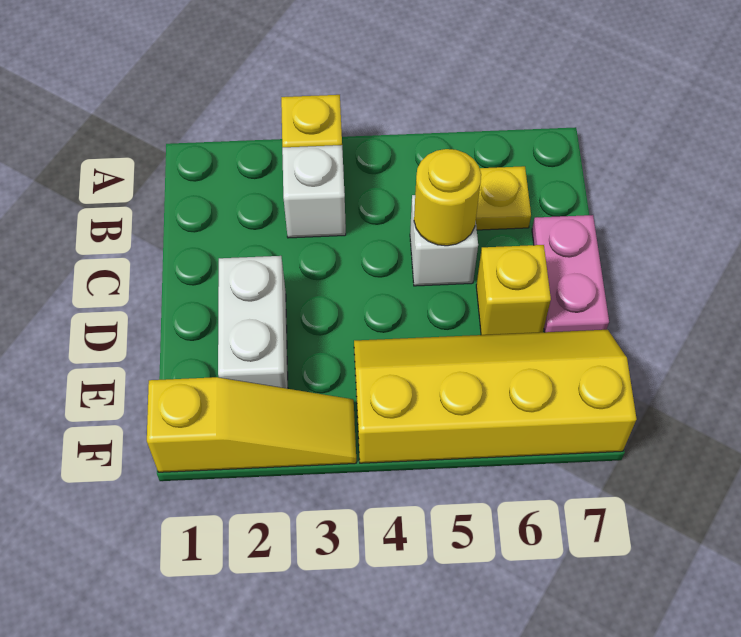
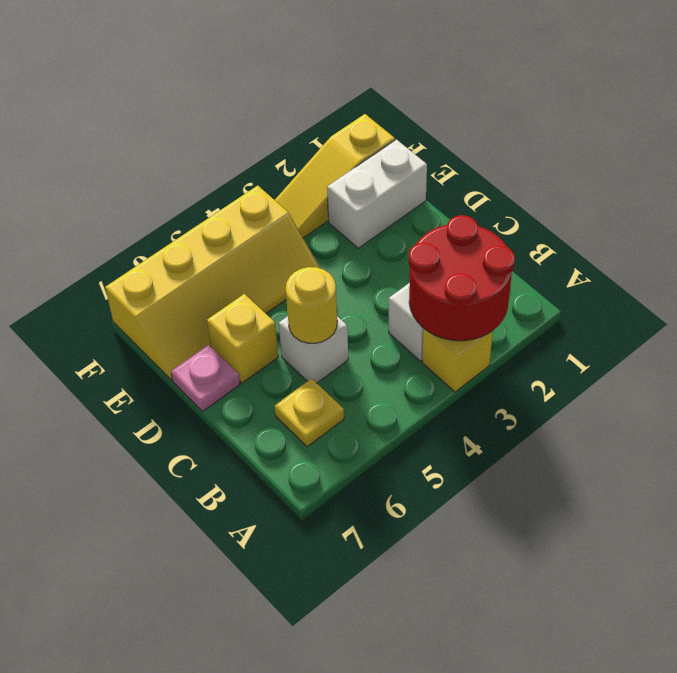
none -> red 2x2 round brick [409,215,515,341]
pink 1x2 plate [532,215,609,332] -> pink 1x1 plate [171,345,240,411]
white 1x2 brick [218,256,288,389] -> white 1x2 brick turned to [327,139,427,248]

